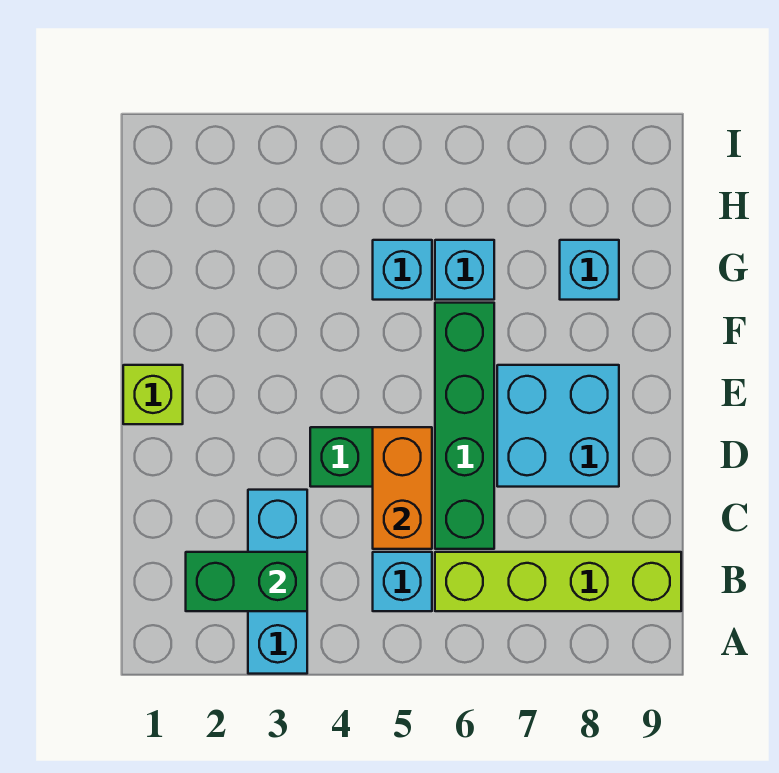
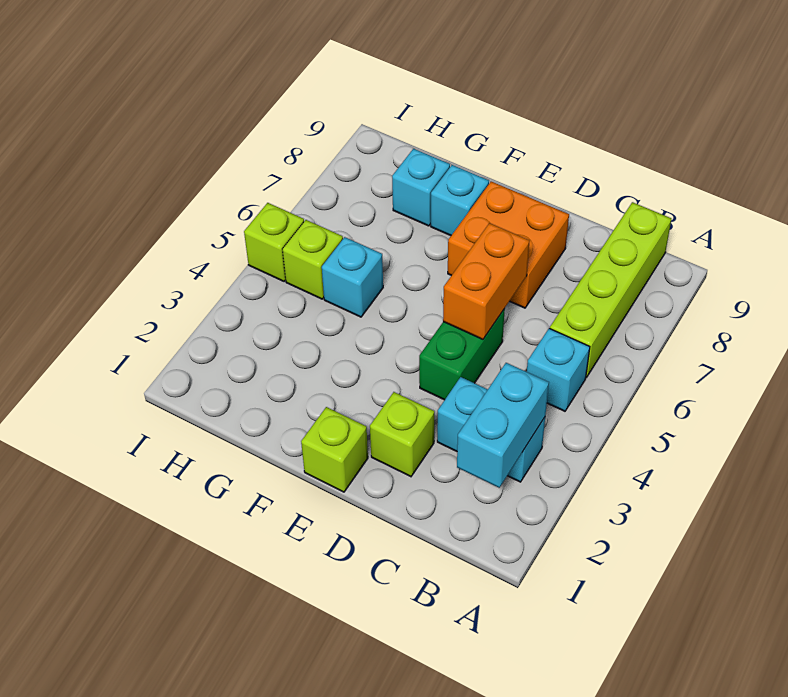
cyan 1x3 brick [248,490,307,674] -> cyan 1x2 brick [437,377,545,482]
green 1x2 brick [186,552,307,611] -> cyan 1x2 brick [457,363,549,488]
orange 1x2 brick [373,427,432,549] -> orange 1x2 brick turned to [443,223,529,339]
green 1x4 brick [435,303,494,549] -> none
none -> lime 1x1 brick [370,392,434,477]
cyan 2x2 brick [497,365,619,487] -> orange 2x2 brick [448,181,569,308]
cyan 1x1 brick [435,240,494,300] -> cyan 1x1 brick moved to [431,165,489,236]
none -> lime 1x1 brick [283,220,343,299]
none -> lime 1x1 brick [244,203,304,281]

